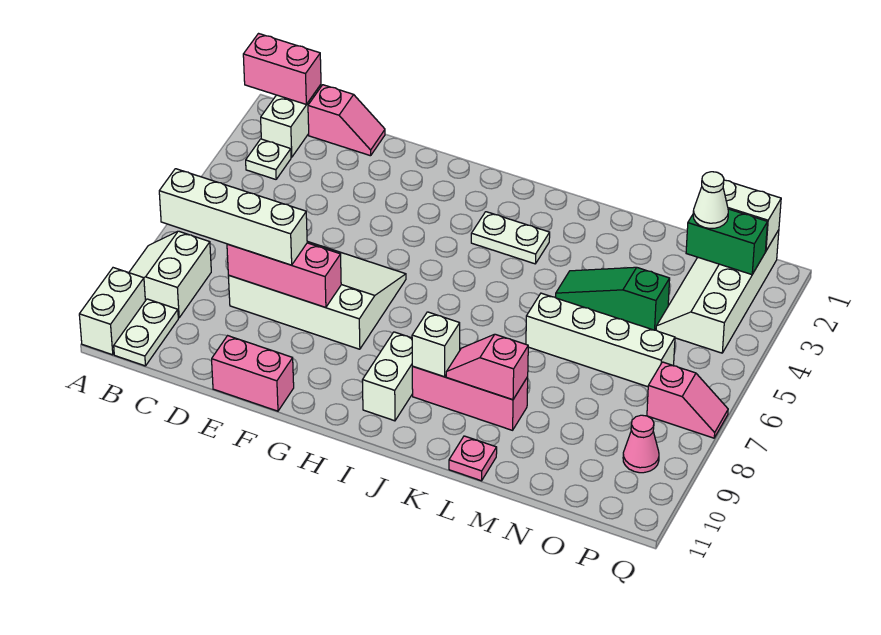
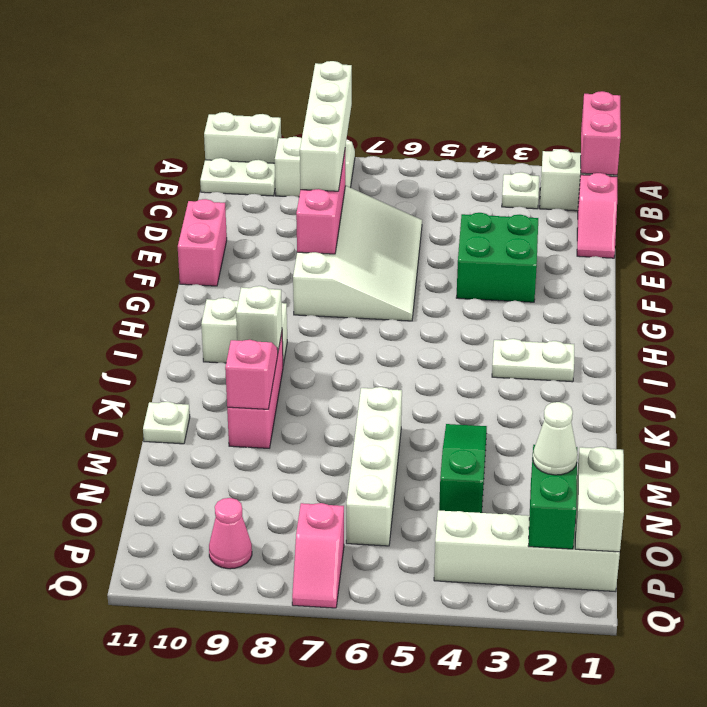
none -> green 2x2 brick [456,213,538,302]
white 1x2 plate [471,212,550,264] -> white 1x2 plate turned to [492,339,574,382]
pink 1x1 plate [449,436,497,481] -> white 1x1 plate [143,402,190,444]

